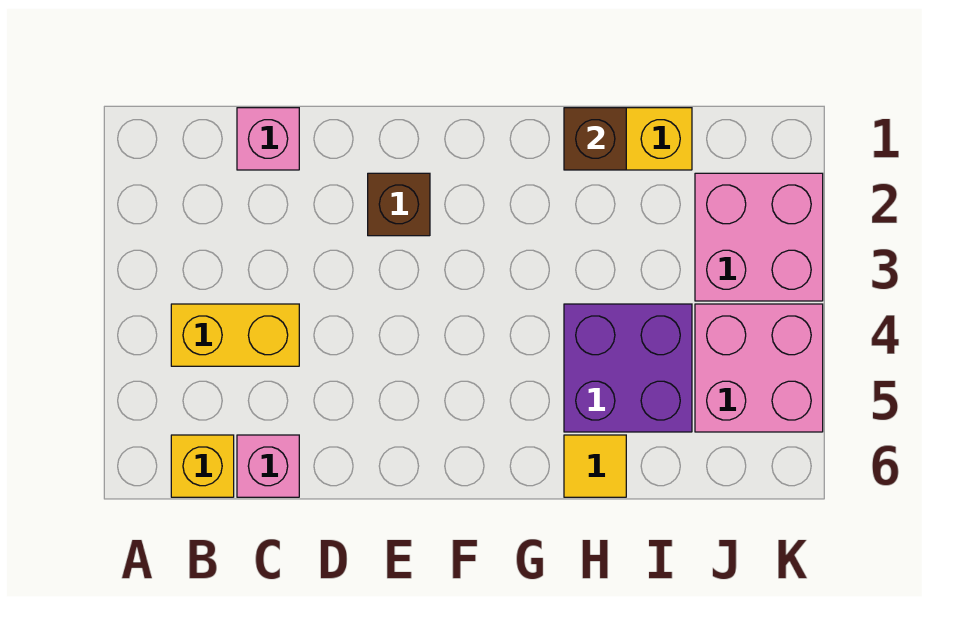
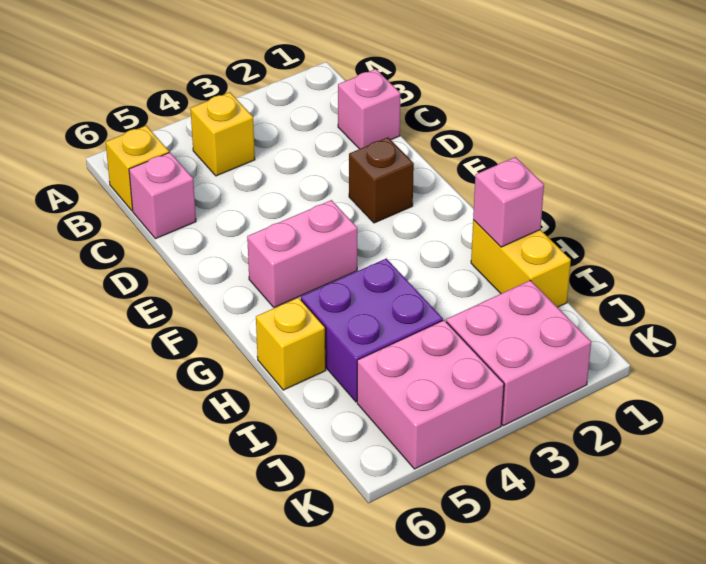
yellow 1x2 brick [171,304,299,366] -> yellow 1x1 brick [191,92,255,176]
none -> pink 1x2 brick [247,200,357,308]
brown 1x1 brick [564,108,626,170] -> pink 1x1 brick [473,157,544,247]
yellow 1x1 tile [564,435,626,497] -> yellow 1x1 brick [256,298,326,390]

